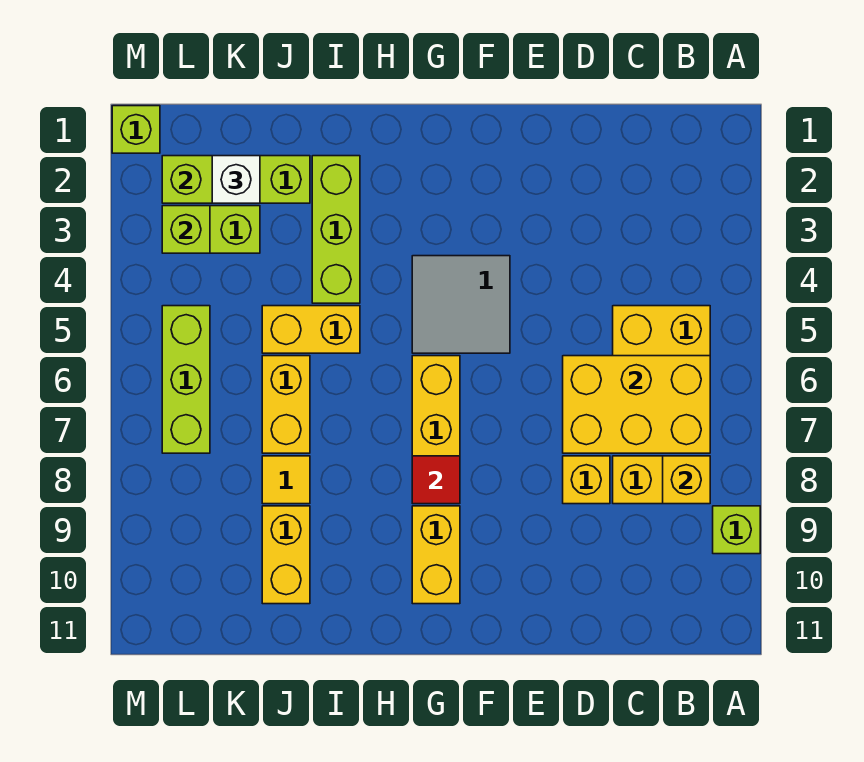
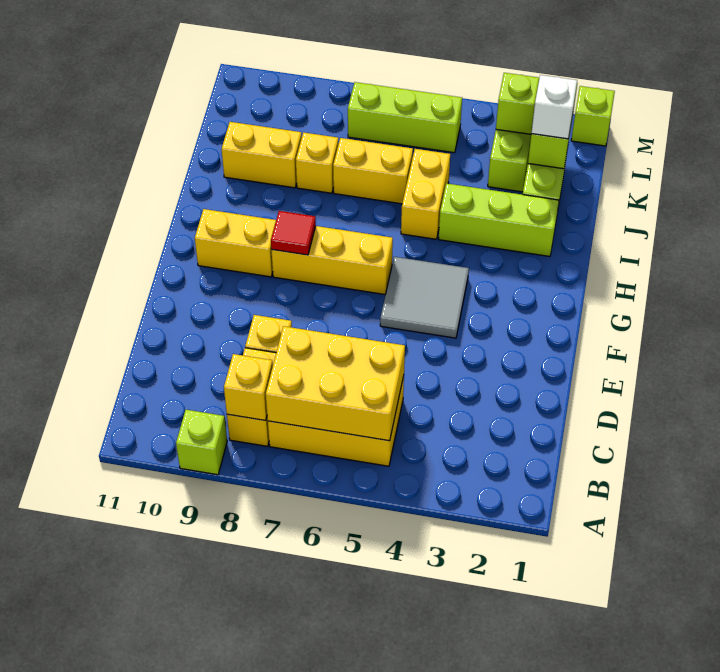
yellow 2x3 brick [563,356,710,453] -> yellow 2x3 brick turned to [266,326,405,441]
yellow 1x1 tile [262,456,310,504] -> yellow 1x1 brick [296,132,339,193]

